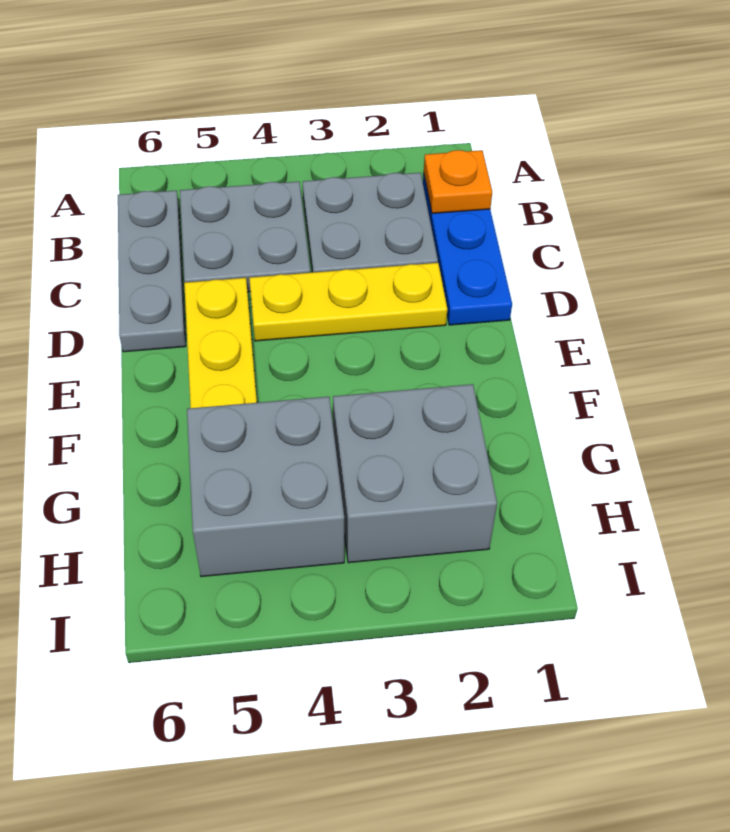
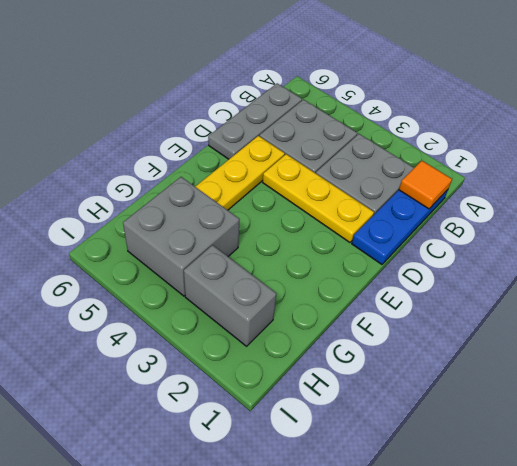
orange 1x1 plate [424,150,492,214] -> orange 1x1 tile [399,161,452,209]
grey 2x2 brick [333,384,497,563] -> grey 1x2 brick [184,245,276,346]

